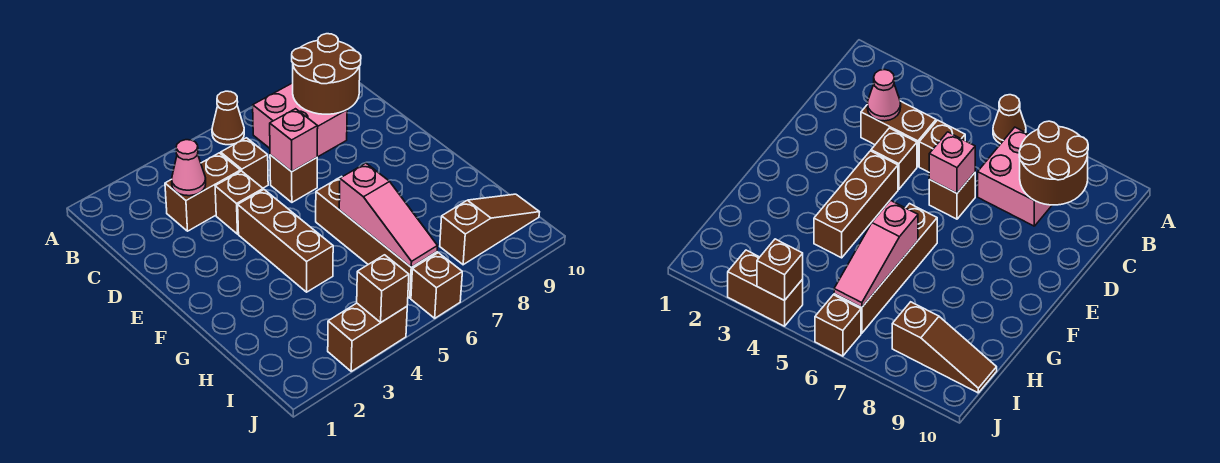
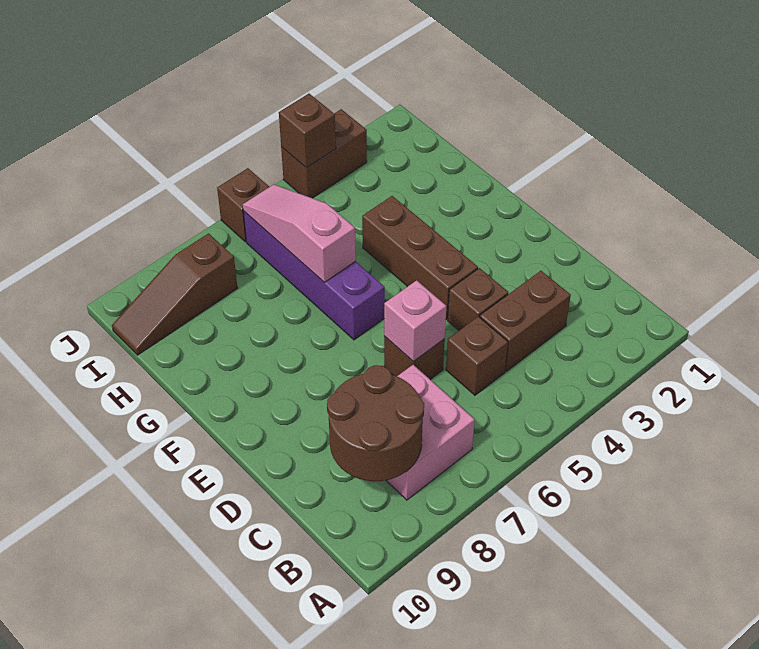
brown 1x1 cone [212,91,244,145] -> none
pink 1x1 cone [172,140,206,196] -> none
brown 1x4 brick [316,177,437,298] -> purple 1x4 brick [243,211,385,340]

